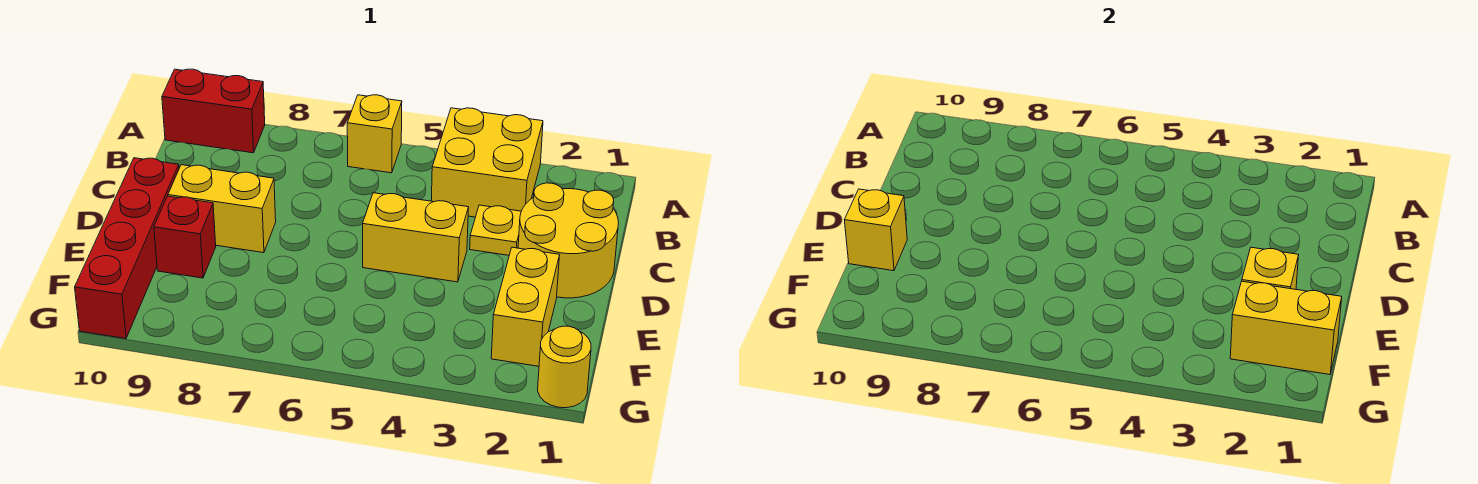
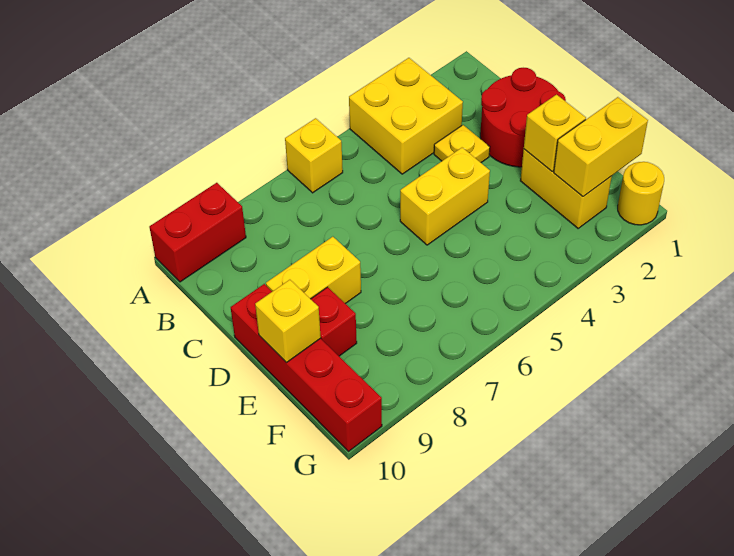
yellow 2x2 round brick [518,183,619,298] -> red 2x2 round brick [480,68,566,167]

